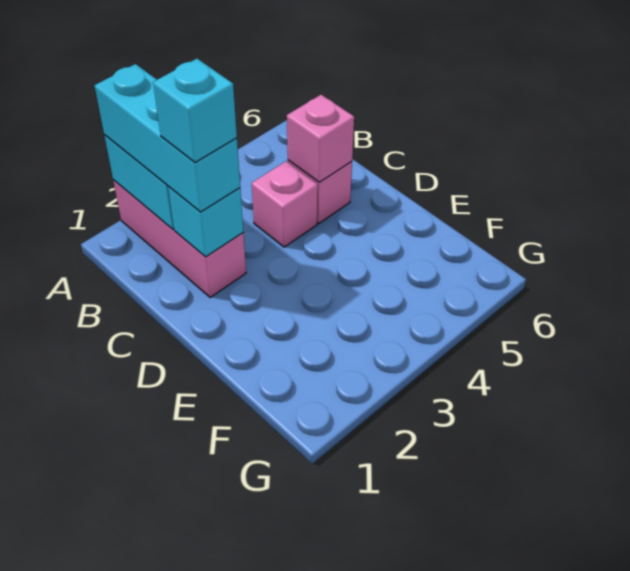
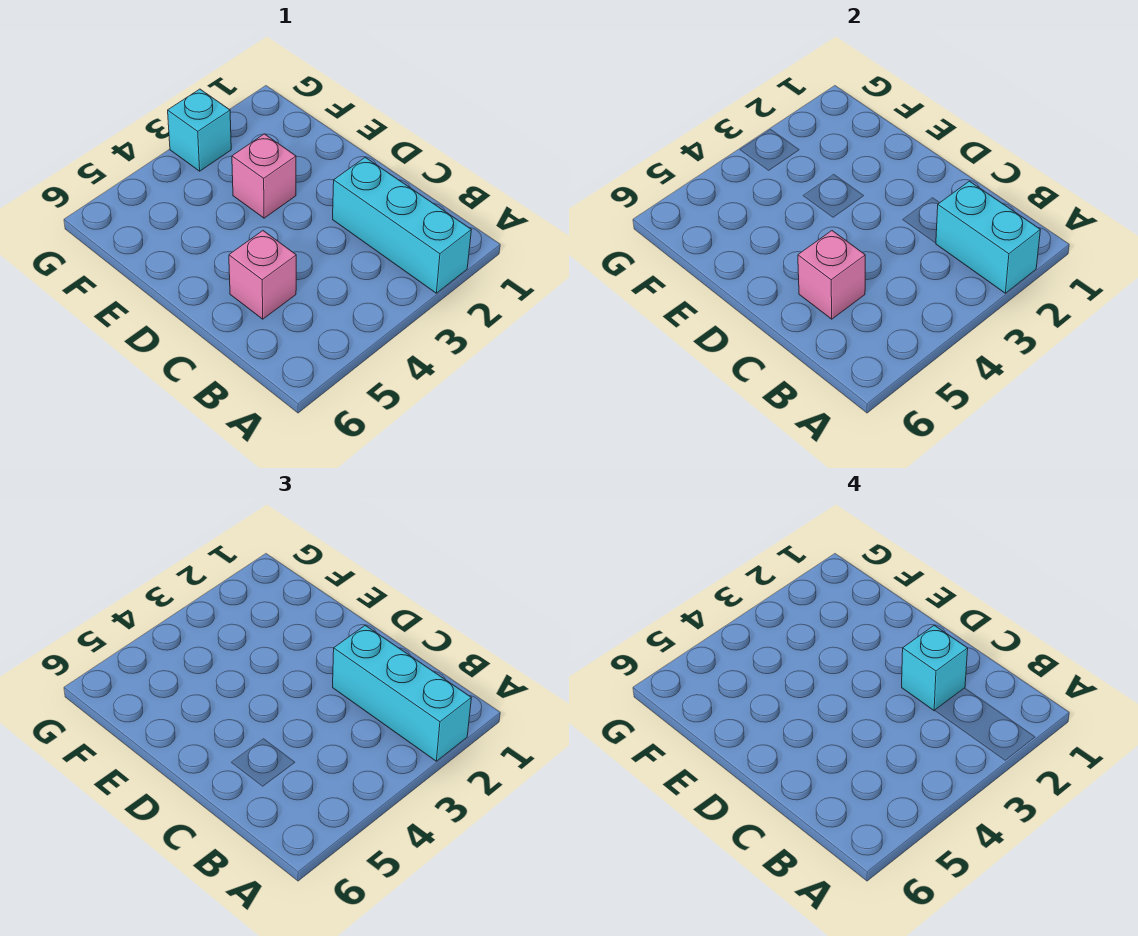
pink 1x3 brick [113,180,246,297] -> cyan 1x3 brick [333,157,471,293]
cyan 1x1 brick [168,186,243,257] -> cyan 1x1 brick moved to [168,89,231,171]
pink 1x1 brick [252,161,318,247] -> pink 1x1 brick moved to [232,134,296,218]

